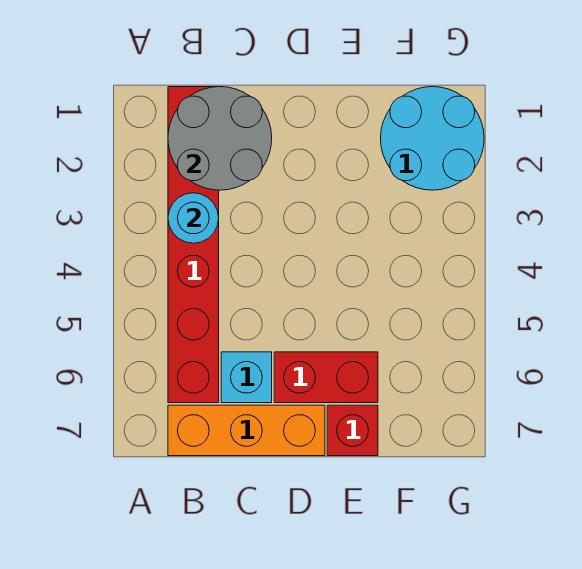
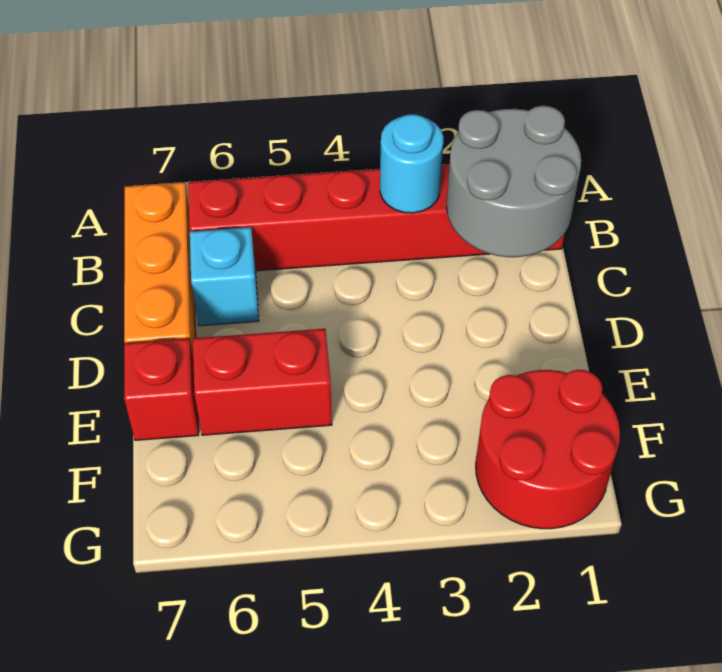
red 1x2 brick [274,352,378,403] -> red 1x2 brick turned to [193,329,332,435]
cyan 2x2 round brick [381,87,484,190] -> red 2x2 round brick [476,370,620,529]

